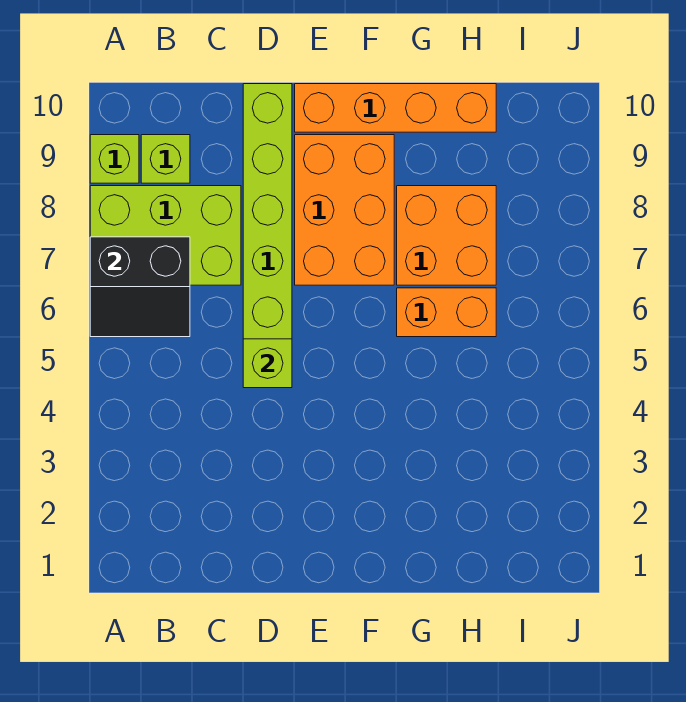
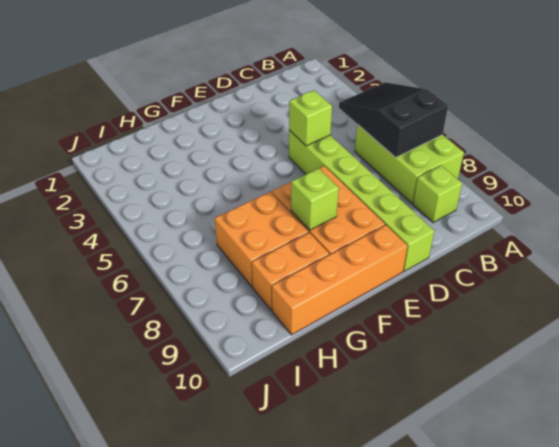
black 2x2 slope [90,237,190,337] -> black 2x3 slope [339,82,448,157]
lime 2x3 brick [90,186,241,285] -> lime 2x3 brick turned to [355,124,464,203]
lime 1x1 brick [90,135,139,183] -> lime 1x1 brick moved to [291,168,339,230]
orange 1x2 brick [397,288,496,337] -> orange 1x2 brick moved to [252,233,329,310]

